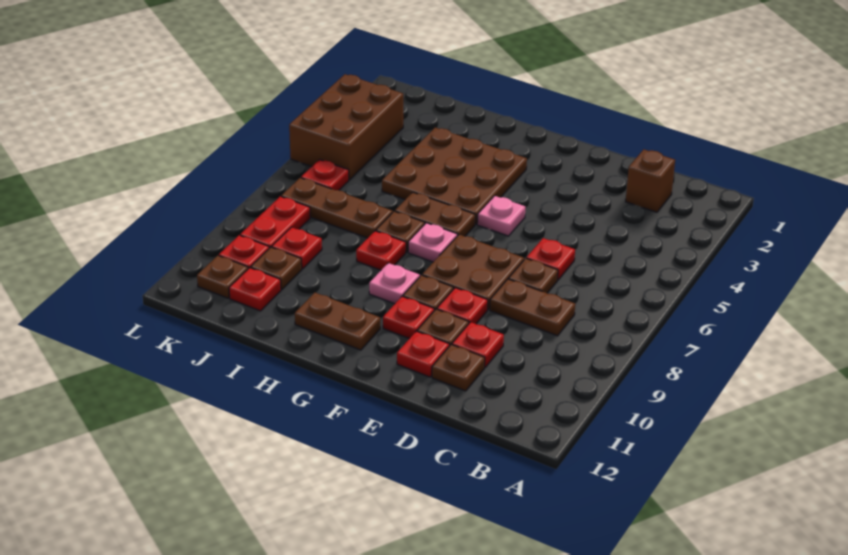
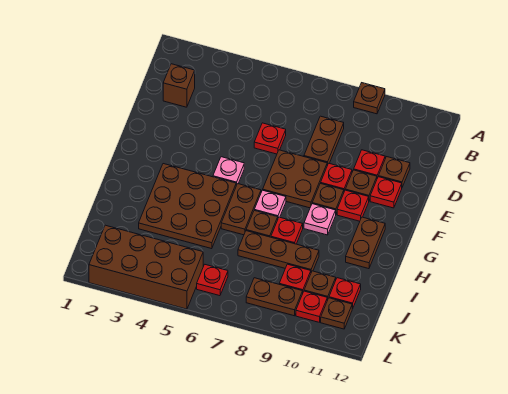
brown 1x1 plate [509,258,558,293] -> brown 1x1 plate moved to [354,83,385,114]
brown 1x3 plate [281,178,393,238] -> brown 1x3 plate turned to [238,231,319,272]
brown 2x3 brick [289,74,403,180] -> brown 2x4 brick [89,225,203,309]
red 1x2 plate [240,196,310,248] -> brown 1x2 plate [246,278,303,316]

